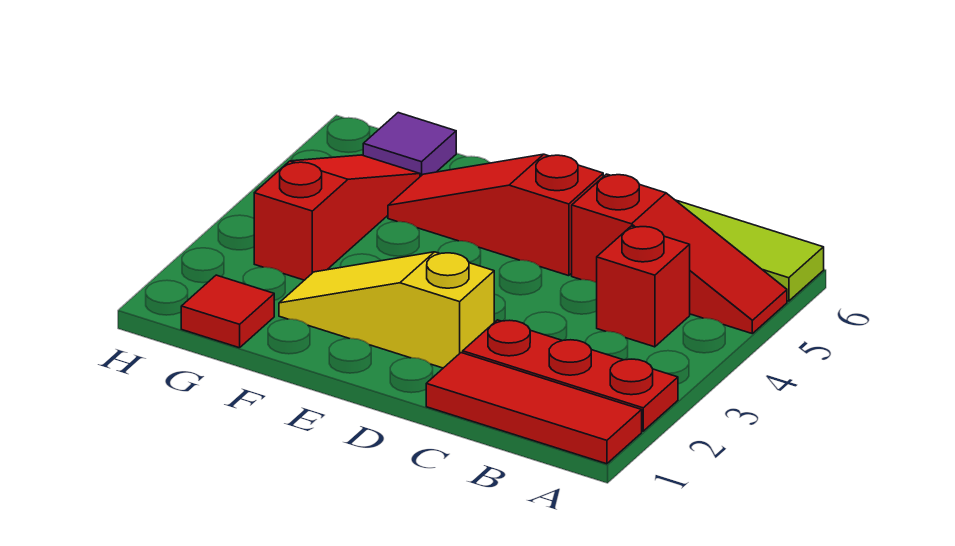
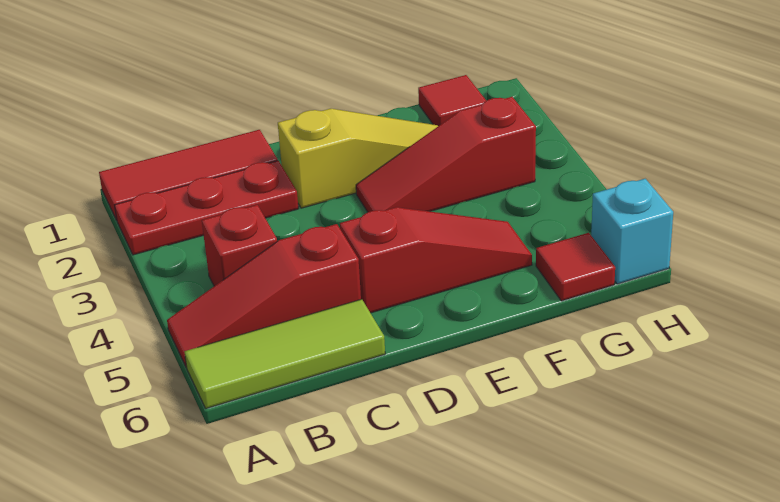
red 1x3 slope [254,155,420,280] -> red 1x3 slope turned to [356,97,536,212]
purple 1x1 tile [363,113,456,176] -> red 1x1 tile [536,233,615,301]
none -> cyan 1x1 brick [591,179,673,284]

